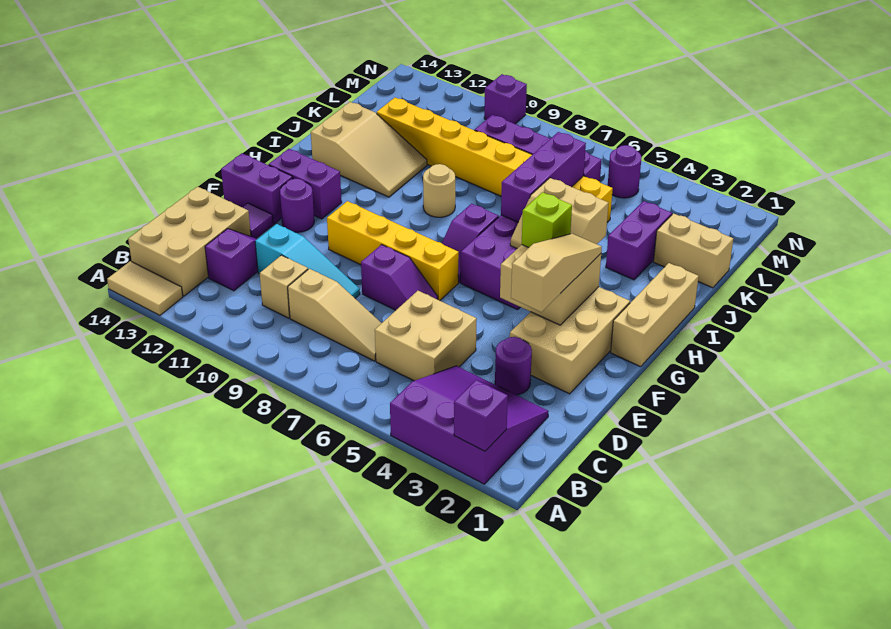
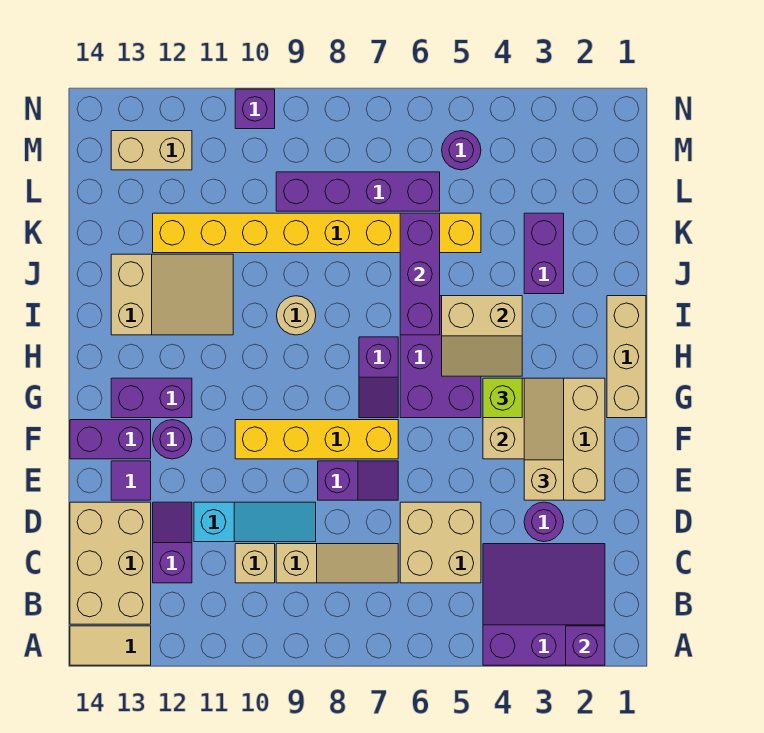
tan 1x2 brick [654,213,733,288] -> tan 1x2 brick moved to [111,131,192,170]

